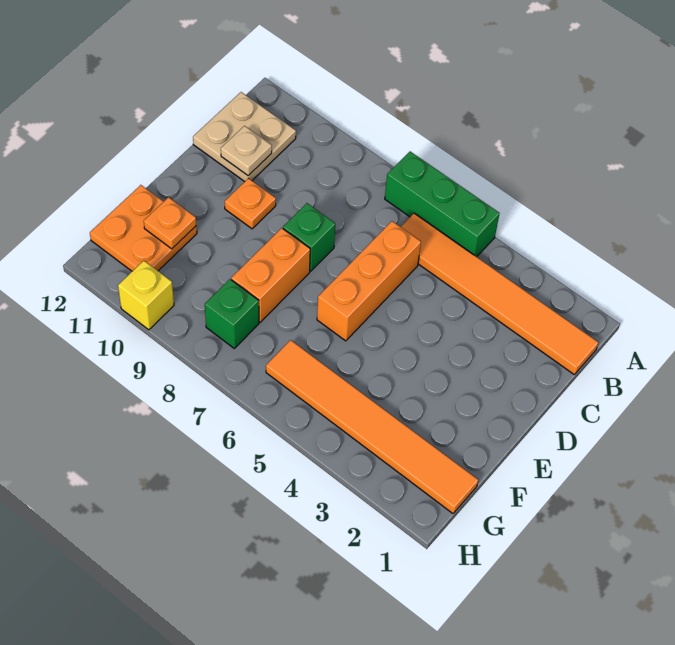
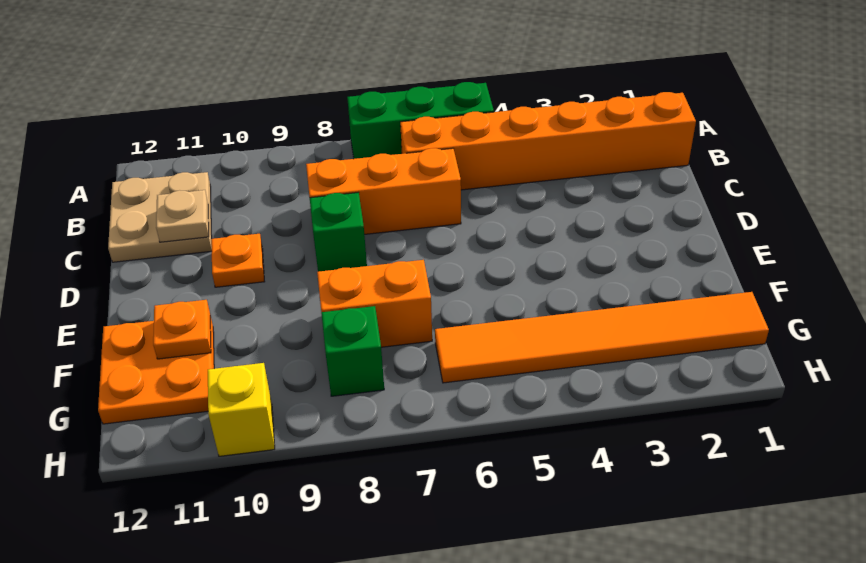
orange 1x6 tile [401,213,598,374] -> orange 1x6 brick [400,92,696,190]
orange 1x3 brick [317,221,421,341] -> orange 1x3 brick turned to [306,148,461,234]
orange 1x2 brick [231,228,310,322] -> orange 1x2 brick turned to [317,260,432,347]

